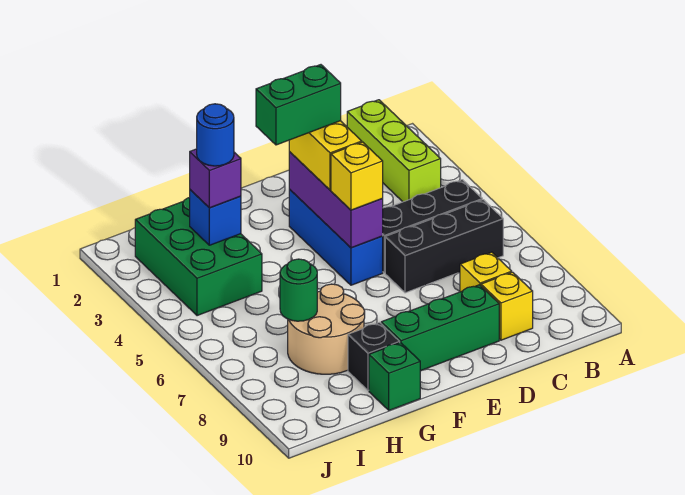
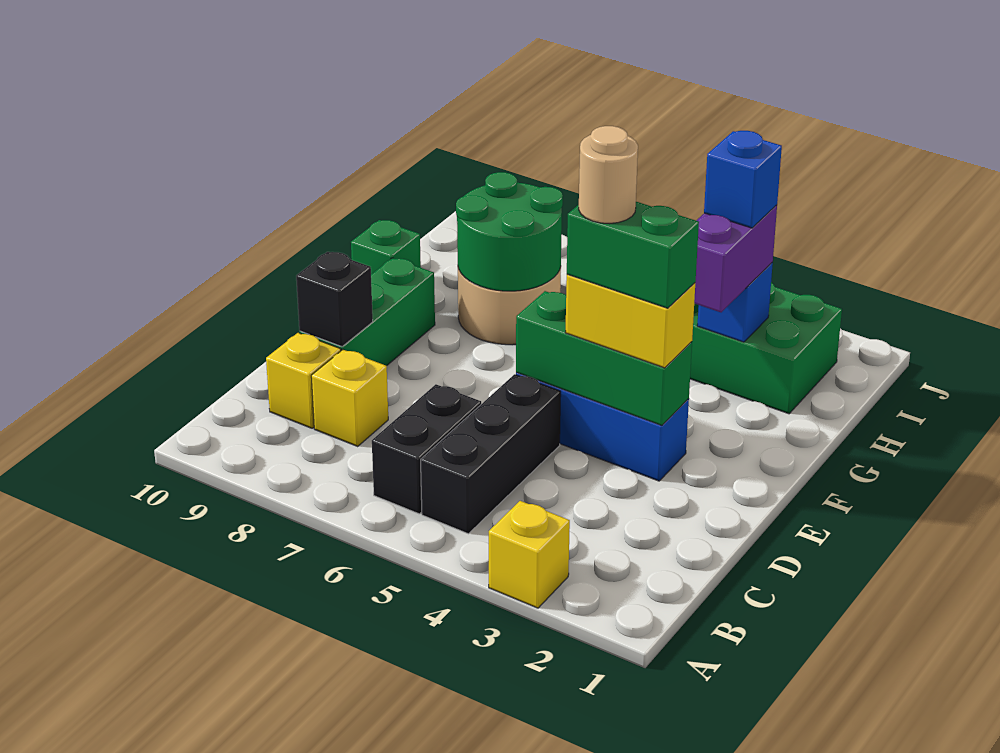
lime 1x3 brick [347,100,441,202] -> none
black 1x3 brick [385,200,503,293] -> black 1x2 brick [372,384,481,514]
purple 1x3 brick [289,152,383,248] -> green 1x3 brick [516,291,692,425]
green 1x2 brick [256,65,341,145] -> green 1x2 brick turned to [567,202,699,308]
none -> tan 1x1 round brick [579,126,638,224]
yellow 1x1 brick [331,142,383,210] -> yellow 1x1 brick moved to [489,501,570,608]
black 1x1 brick [348,323,400,390] -> black 1x1 brick moved to [296,252,373,347]
purple 1x1 brick [190,149,241,208] -> purple 1x2 brick [694,205,777,312]
blue 1x1 round brick [197,104,234,166] -> blue 1x1 brick [704,131,782,228]
green 1x1 round brick [280,259,317,321] -> green 2x2 round brick [456,172,563,291]

